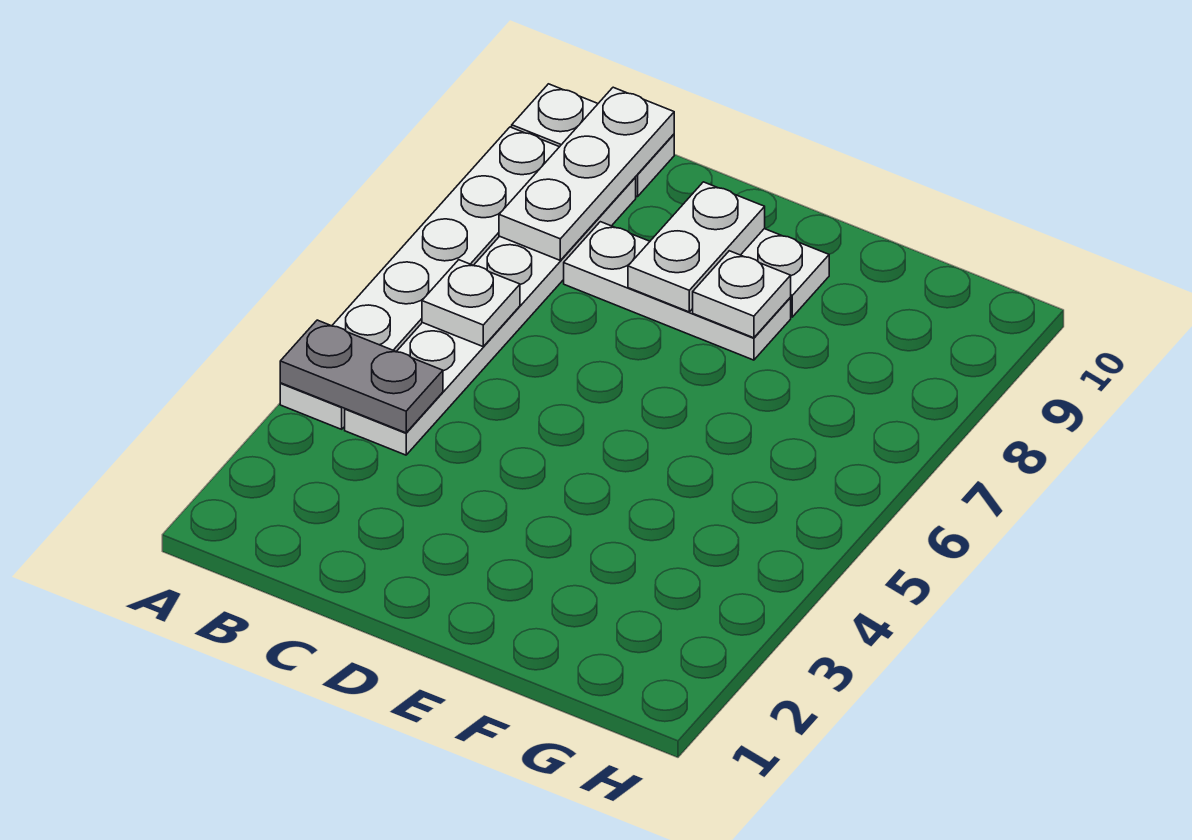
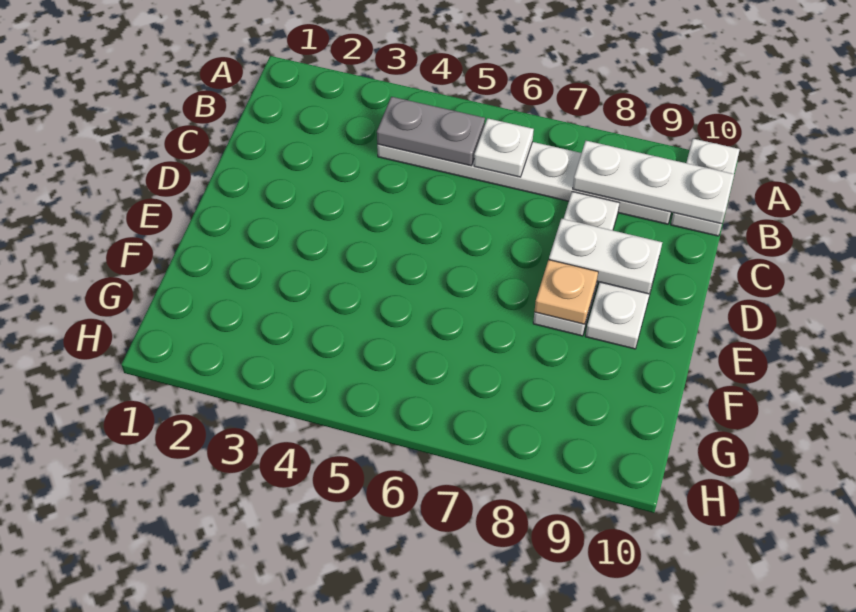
white 1x6 plate [280,127,559,429] -> none
grey 1x2 plate [280,320,443,433] -> grey 1x2 plate turned to [377,97,485,166]
white 1x1 plate [693,251,791,338] -> tan 1x1 plate [535,260,598,324]

